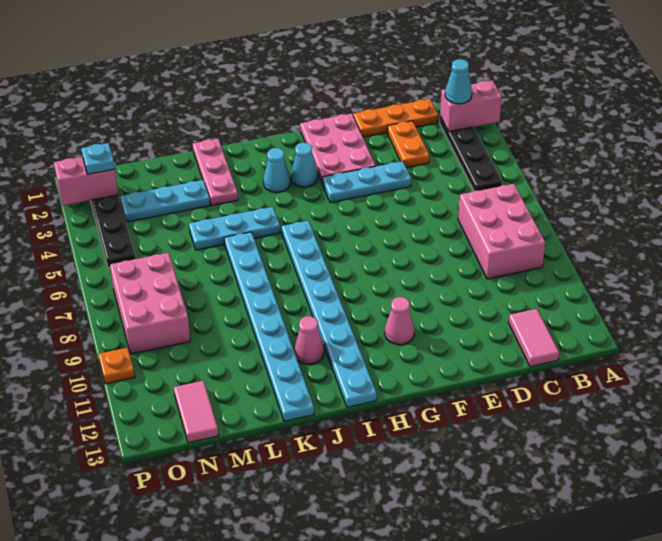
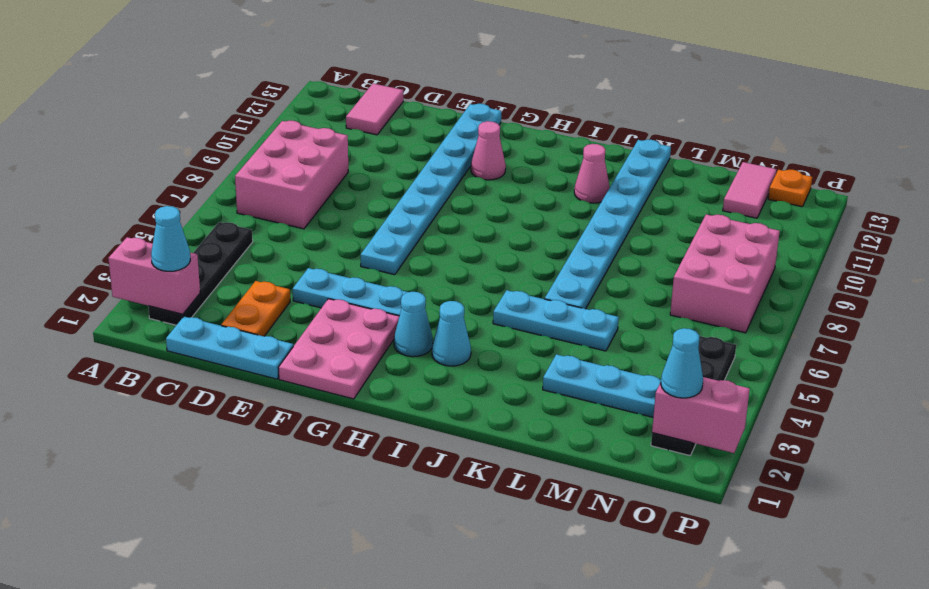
orange 1x3 plate [353,99,438,137] -> cyan 1x3 plate [166,316,293,379]
cyan 1x8 plate [282,221,377,407] -> cyan 1x8 plate moved to [361,104,501,275]
pink 1x3 plate [193,139,238,205] -> none
cyan 1x1 plate [81,143,115,174] -> cyan 1x1 cone [661,328,703,398]
orange 1x1 plate [98,348,135,384] -> orange 1x1 plate moved to [768,170,812,207]

